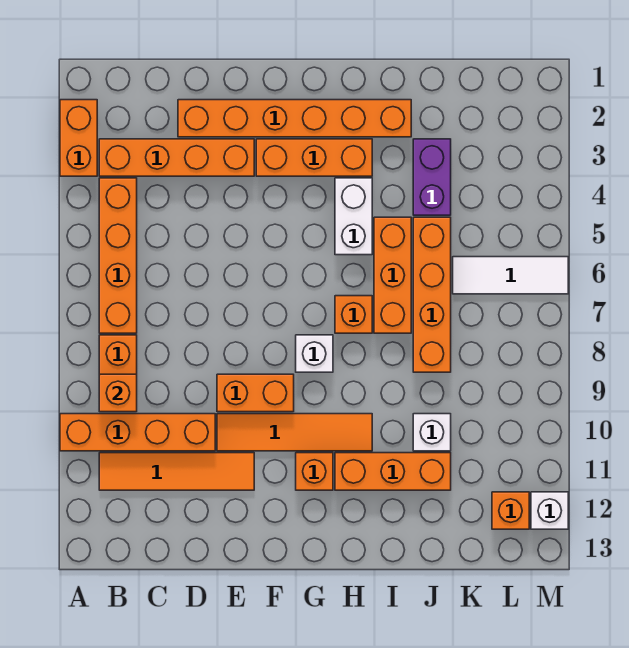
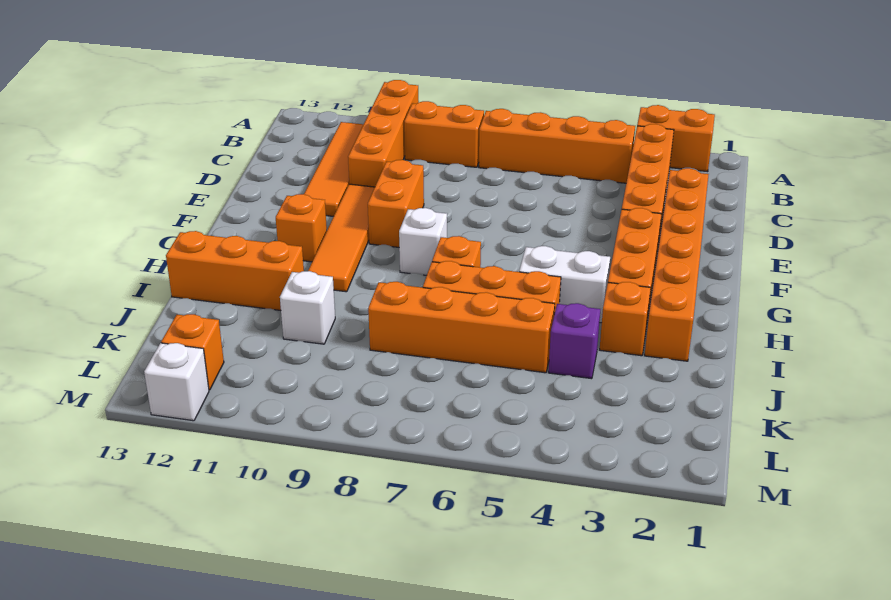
orange 1x1 brick [99,374,137,412] -> orange 1x1 brick moved to [600,282,651,356]
orange 1x3 brick [335,453,451,490] -> orange 1x3 brick turned to [166,231,304,310]
purple 1x2 brick [413,139,451,215] -> purple 1x1 brick [549,303,600,379]
white 1x3 tile [453,257,568,294] -> none

